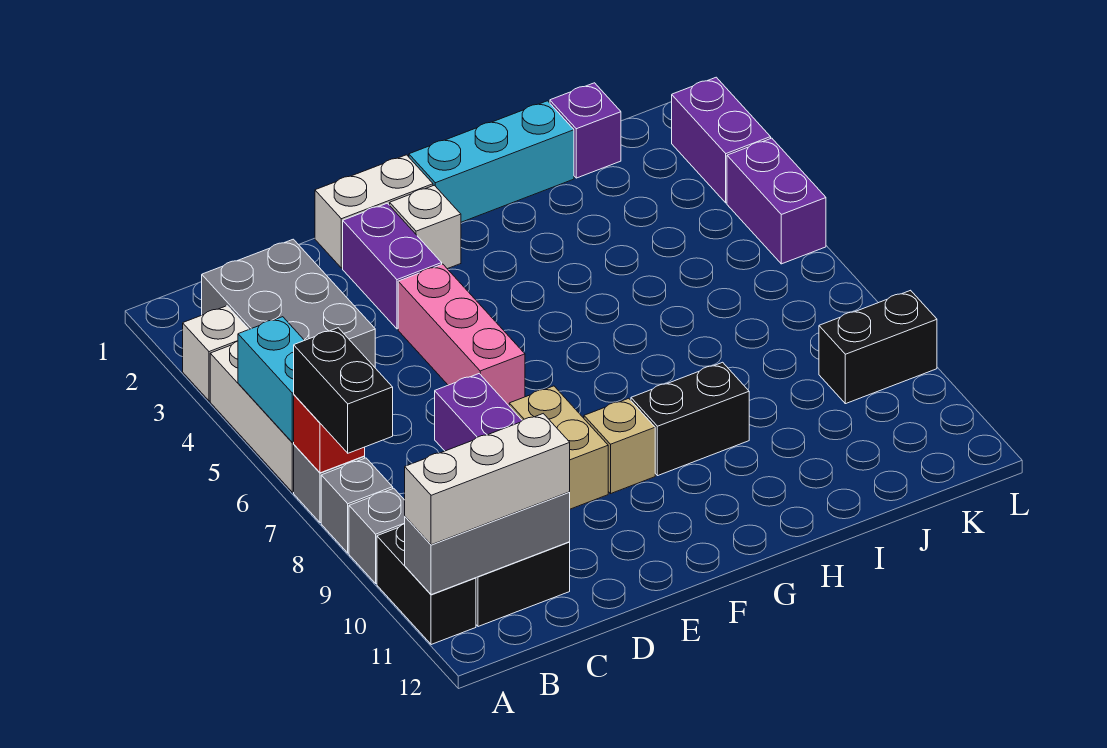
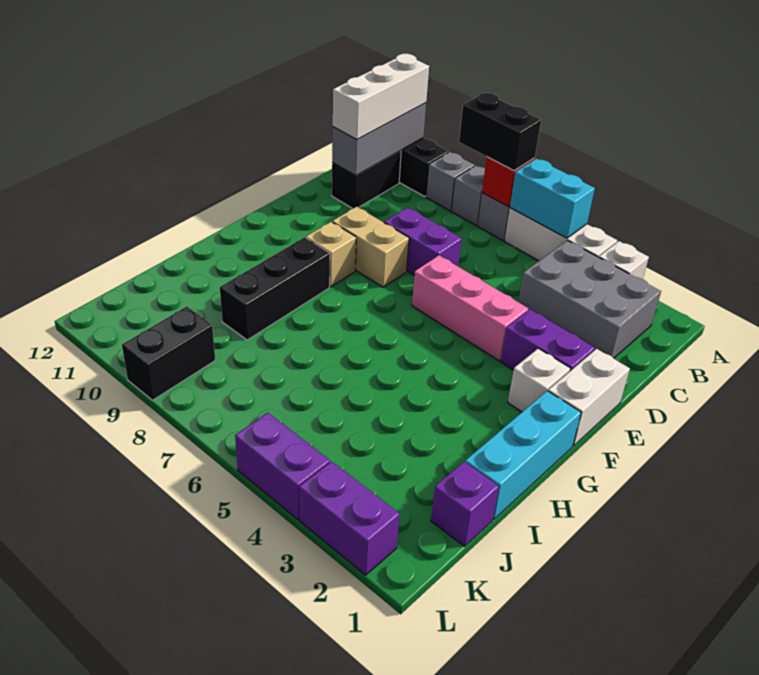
black 1x2 brick [631,362,749,476] -> black 1x3 brick [220,237,330,340]

